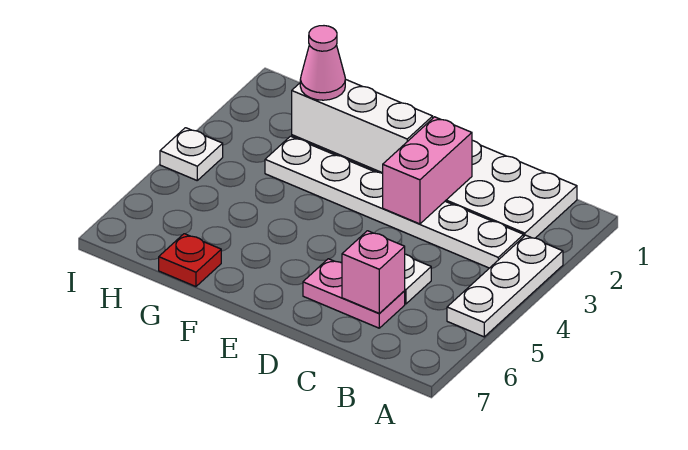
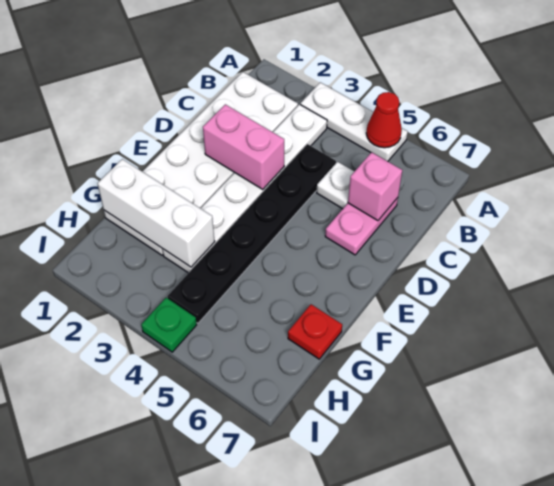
none -> red 1x1 cone [366,92,402,148]
none -> black 1x6 plate [167,144,336,323]
white 1x3 brick [292,79,433,173] -> white 1x3 brick turned to [98,159,215,267]
pink 1x1 cone [300,26,345,100] -> none
white 1x1 plate [160,128,223,180] -> green 1x1 plate [141,298,197,352]

